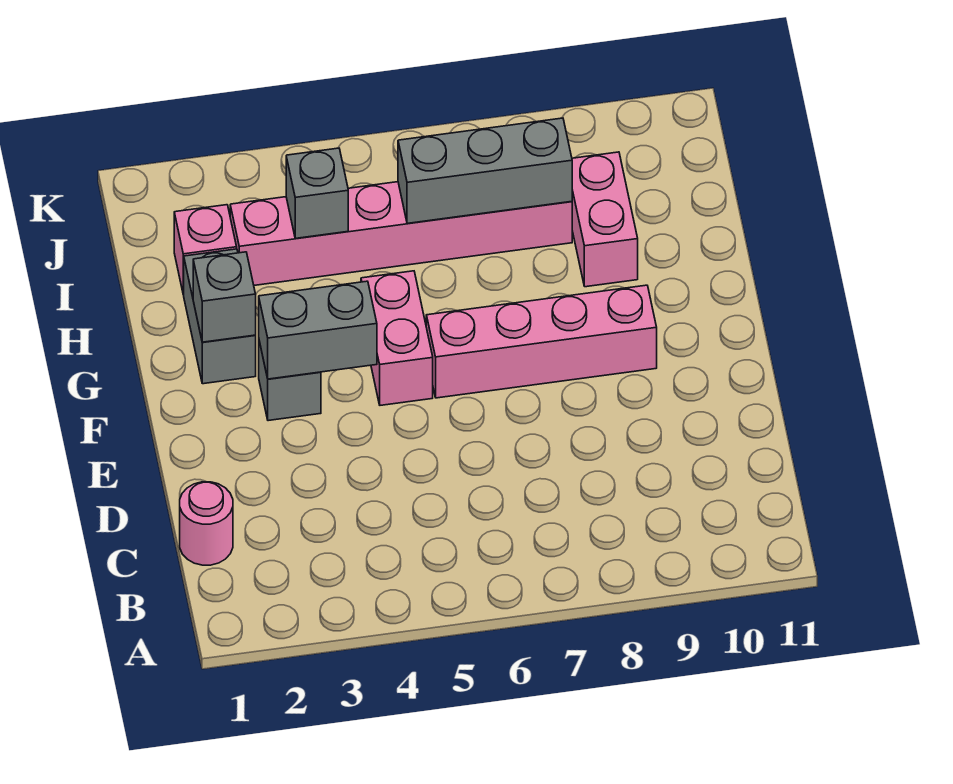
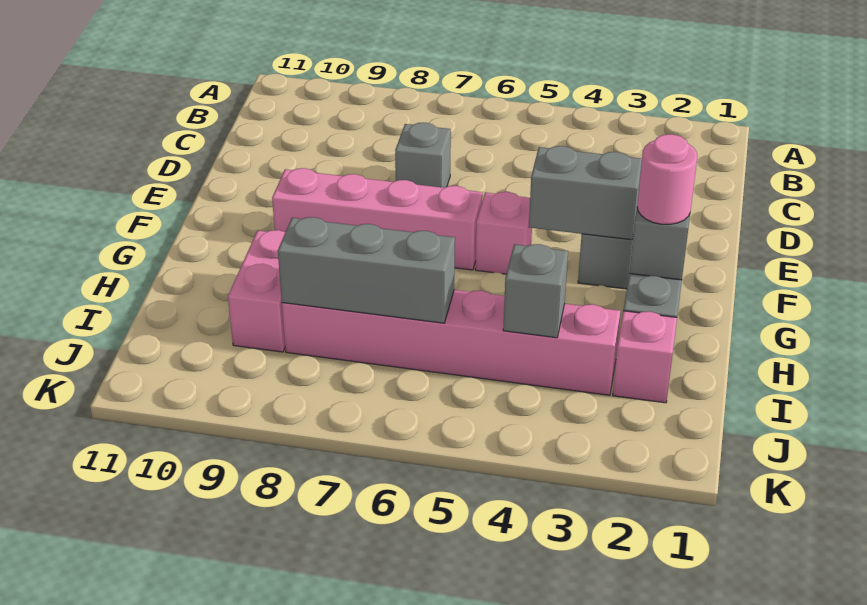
pink 1x1 round brick [180,482,233,565] -> pink 1x1 round brick moved to [637,134,697,224]
none -> grey 1x1 brick [395,123,451,188]
pink 1x2 brick [361,271,433,405] -> pink 1x1 brick [475,192,532,274]

